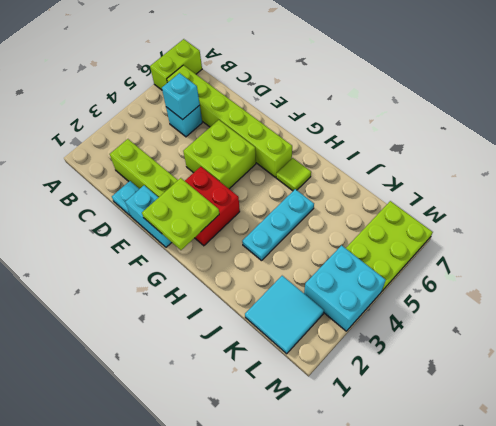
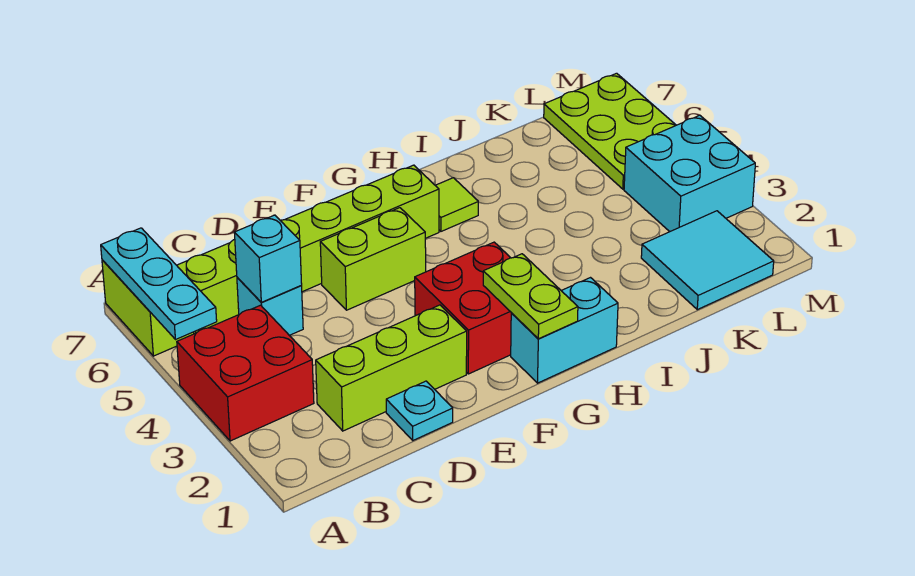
none -> red 2x2 brick [177,305,314,441]
cyan 1x2 brick [125,185,172,247] -> cyan 1x2 brick moved to [511,278,618,383]
lime 2x2 brick [183,120,256,189] -> lime 1x2 brick [320,208,426,310]
lime 2x2 plate [142,178,219,250] -> lime 1x2 plate [483,254,578,339]
cyan 1x3 plate [242,189,314,261] -> cyan 1x3 plate moved to [101,228,217,340]

